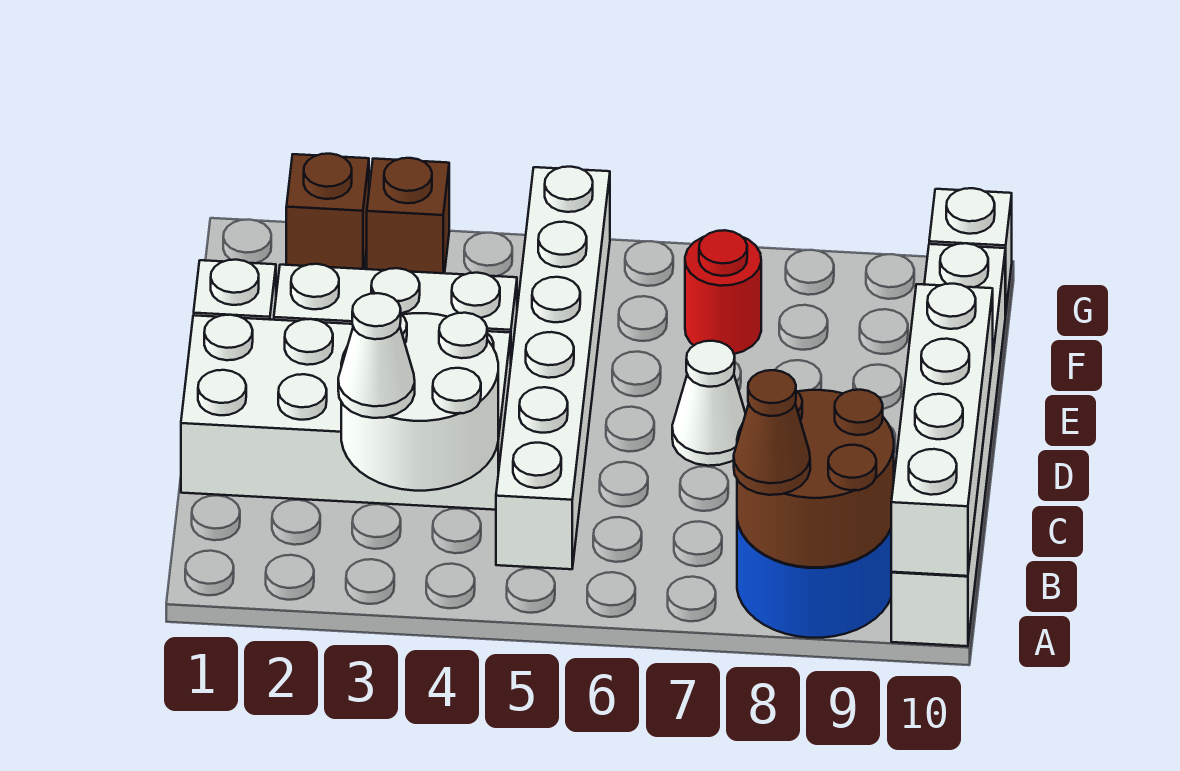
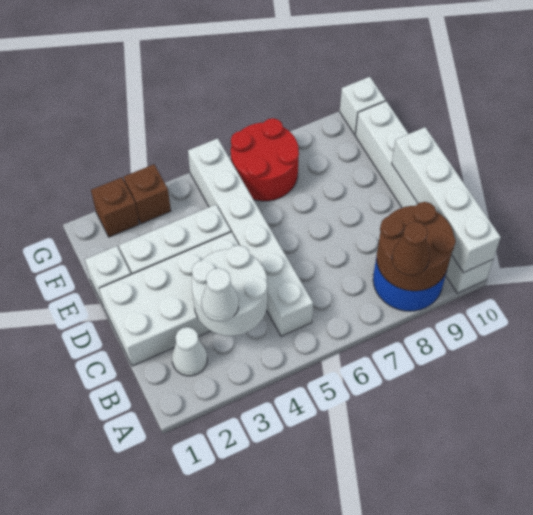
white 1x1 cone [672,341,746,466] -> white 1x1 cone moved to [172,327,207,376]
red 1x1 round brick [685,230,761,354] -> red 2x2 round brick [231,118,299,201]

